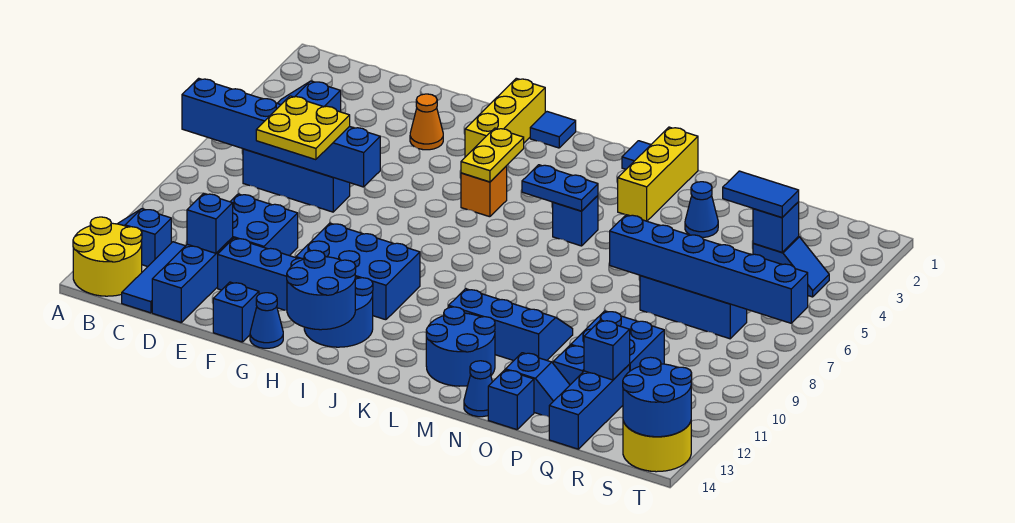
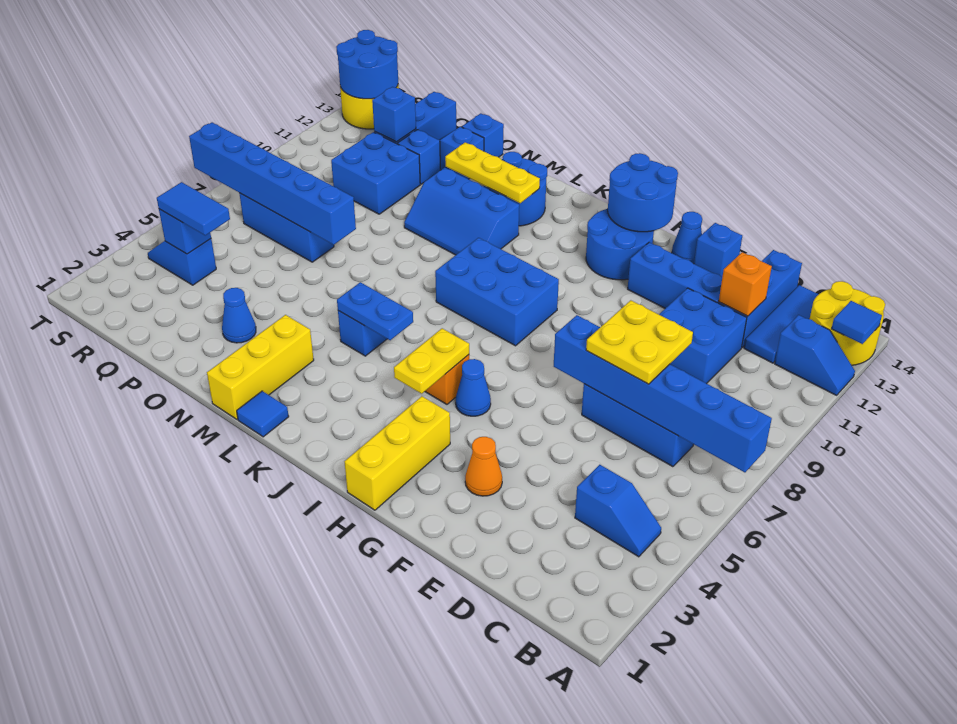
blue 1x1 brick [187,193,233,253] -> orange 1x1 brick [719,252,772,316]
blue 2x3 brick [296,223,420,320] -> blue 2x3 brick moved to [435,238,559,346]
blue 1x1 tile [530,112,576,148] -> blue 1x1 tile moved to [832,301,882,344]
none -> yellow 1x3 plate [445,143,540,203]
blue 1x1 cone [464,361,492,417] -> blue 1x1 cone moved to [456,359,491,416]

